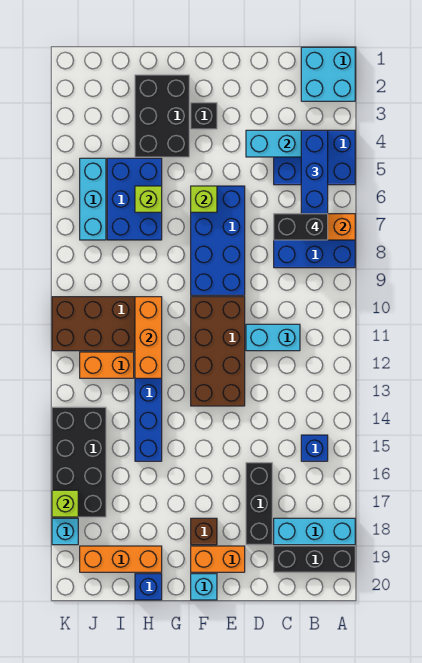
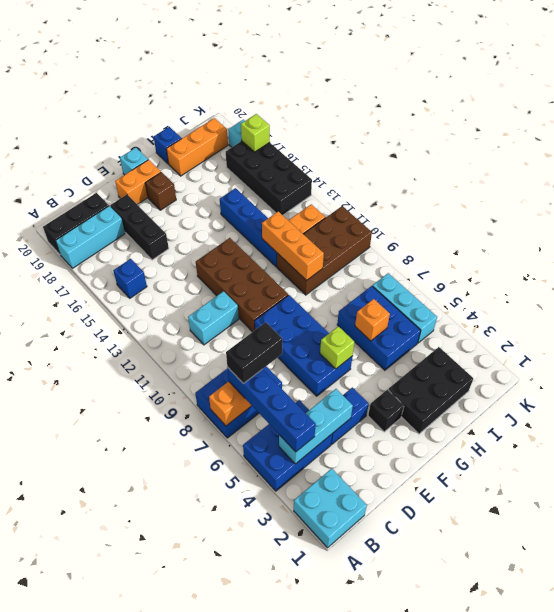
none -> blue 1x2 brick [331,388,369,444]
black 2x3 brick [135,75,189,157] -> black 2x3 brick turned to [388,347,473,434]
lime 1x1 brick [135,186,162,212] -> orange 1x1 brick [355,299,390,341]

